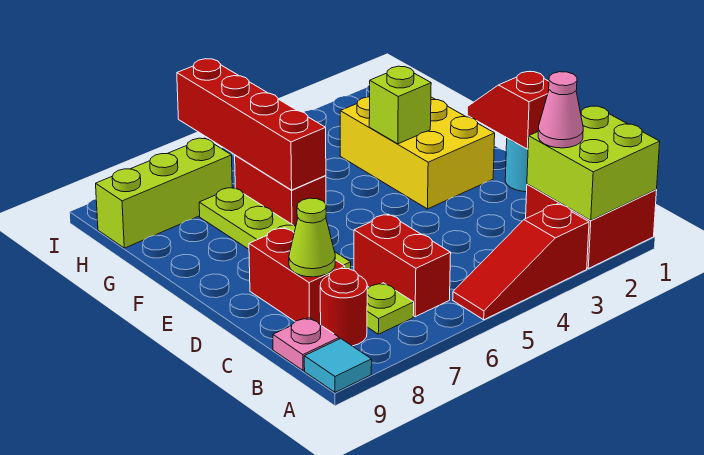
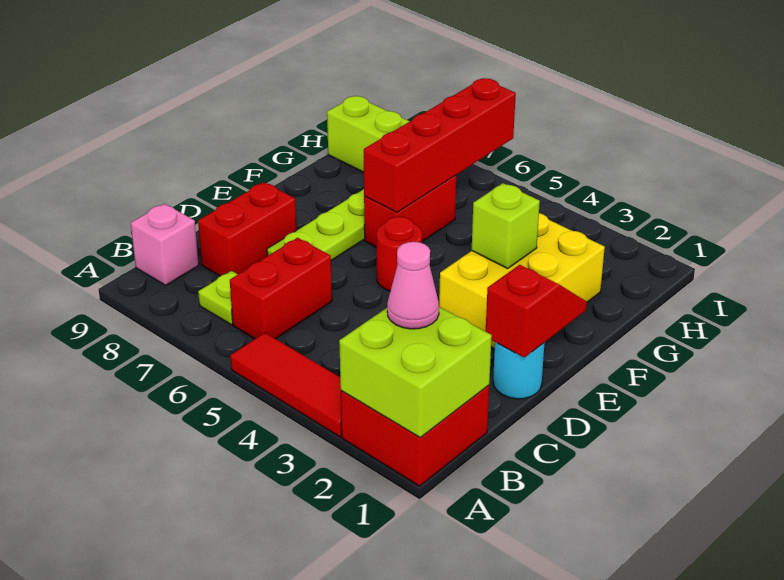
red 1x3 slope [453,204,589,320] -> red 1x3 tile [230,333,342,437]
cyan 1x1 tile [304,339,372,392] -> none
red 1x1 round brick [320,268,367,346] -> red 1x1 round brick moved to [377,217,422,291]
pink 1x1 plate [273,318,339,370] -> pink 1x1 brick [131,204,199,285]
lime 1x1 cone [289,198,335,277] -> none

